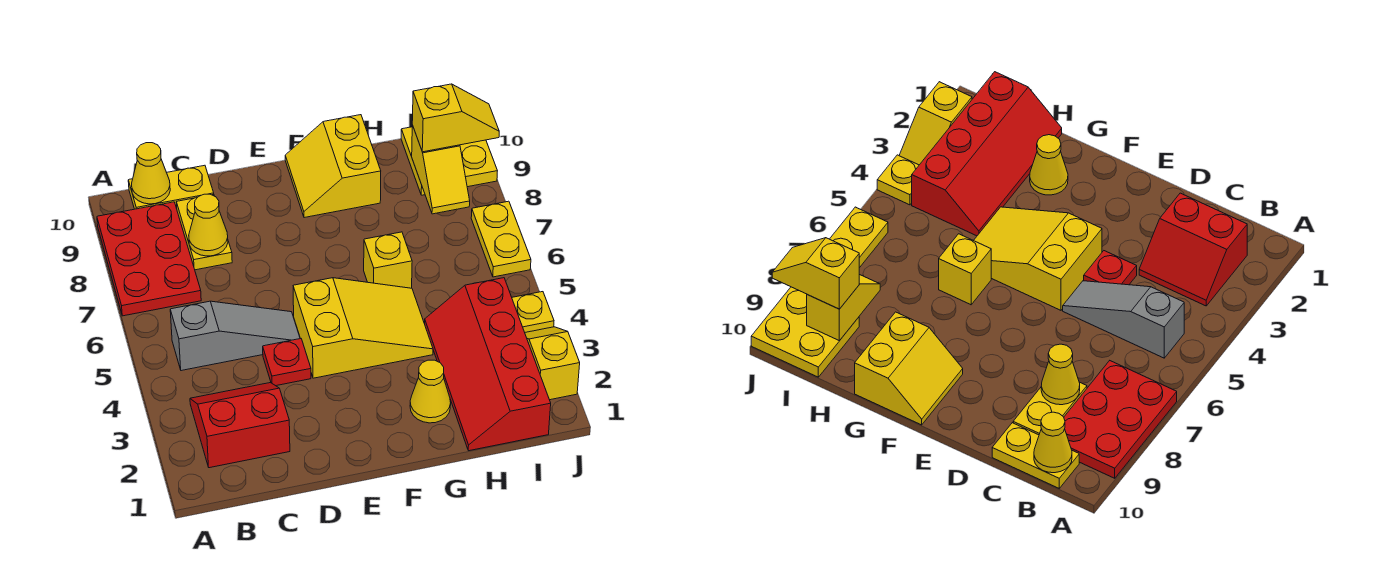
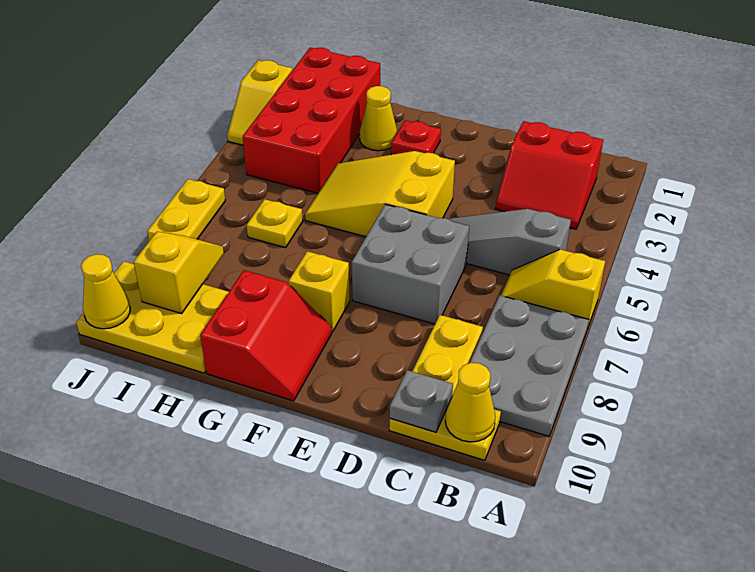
red 2x3 plate [97,202,201,316] -> grey 2x3 plate [470,295,589,436]
yellow 1x1 cone [189,194,228,256] -> yellow 1x1 cone moved to [81,254,130,329]
none -> grey 1x1 plate [390,370,453,432]
red 1x1 plate [263,339,311,386] -> red 1x1 plate moved to [391,120,441,155]
none -> grey 2x2 brick [352,204,469,324]
yellow 2x2 slope [285,115,381,218] -> red 2x2 slope [200,270,332,401]
yellow 1x1 brick [364,232,412,288] -> yellow 1x1 brick moved to [289,251,350,332]
red 2x4 slope [425,278,551,451] -> red 2x4 brick [243,48,380,193]
yellow 2x2 plate [401,127,497,195] -> yellow 2x3 plate [76,261,229,373]
yellow 1x2 slope [412,84,499,152] -> yellow 1x2 slope moved to [501,249,605,329]
yellow 1x1 plate [512,292,554,332] -> yellow 1x1 plate moved to [247,199,303,248]

